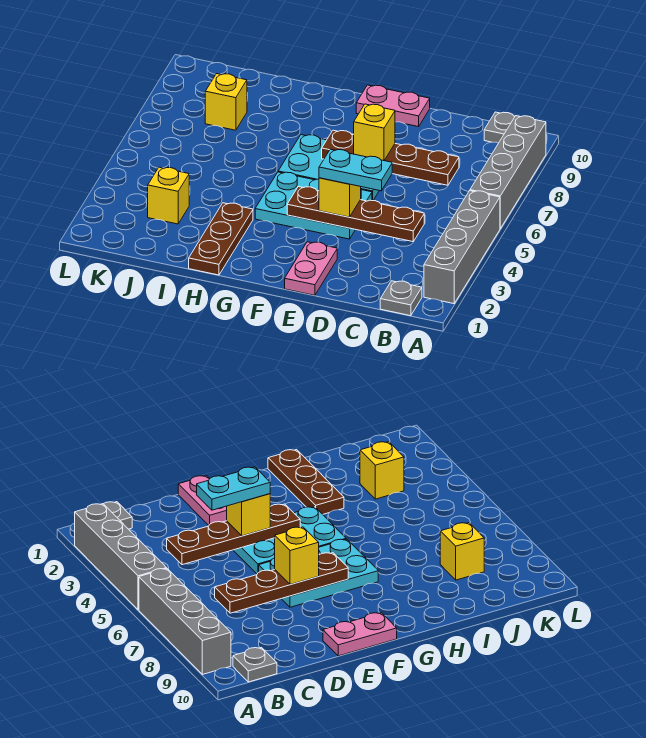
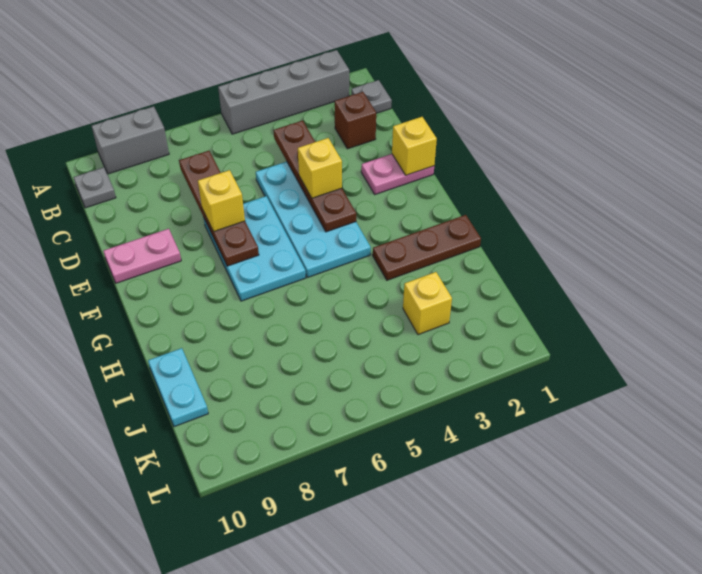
grey 1x4 brick [470,116,546,228] -> grey 1x2 brick [92,106,169,174]
none -> brown 1x1 brick [334,92,376,149]
cyan 1x2 plate [319,149,392,191] -> cyan 1x2 plate moved to [148,348,208,427]
cyan 2x3 plate [255,172,372,239] -> cyan 2x4 plate [256,162,371,277]
pink 1x2 plate [356,85,430,127] -> pink 1x2 plate turned to [103,229,181,283]
yellow 1x1 brick [205,74,247,130] -> yellow 1x1 brick moved to [392,117,437,175]

